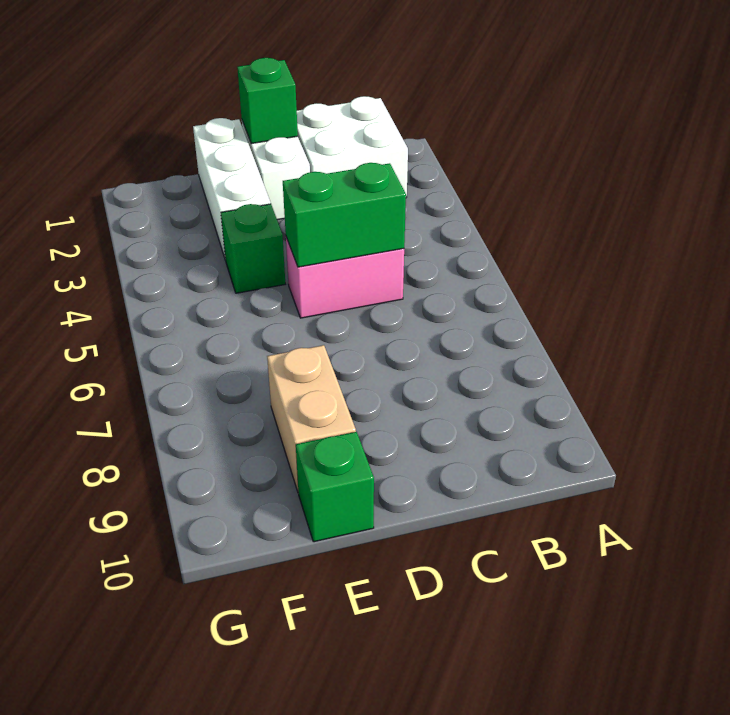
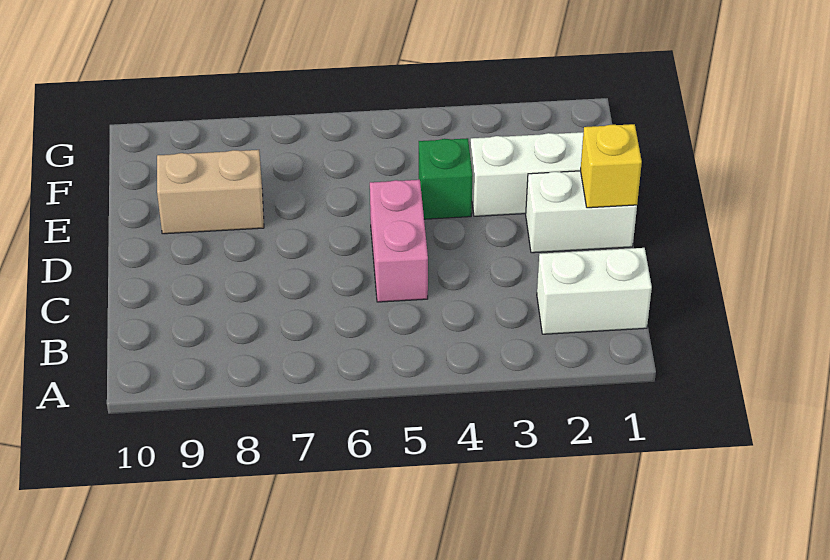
white 2x2 brick [297,96,408,198] -> white 1x2 brick [537,248,652,334]
green 1x2 brick [283,163,406,267] -> none
green 1x1 brick [237,58,298,144] -> yellow 1x1 brick [581,124,642,208]
green 1x1 brick [296,432,374,542] -> none

